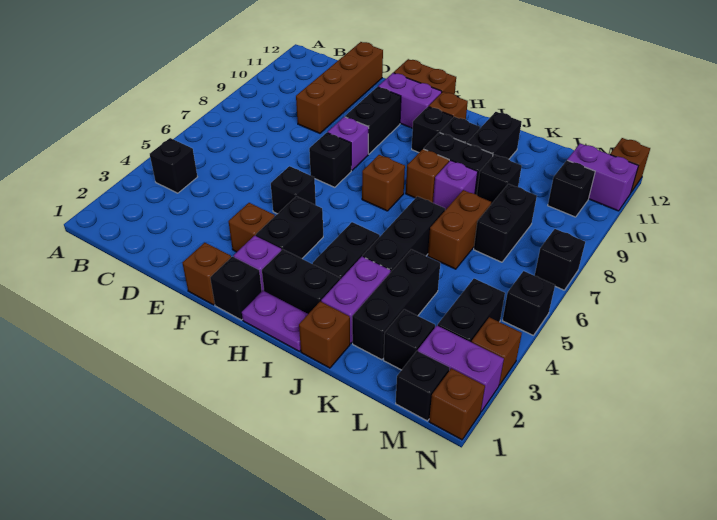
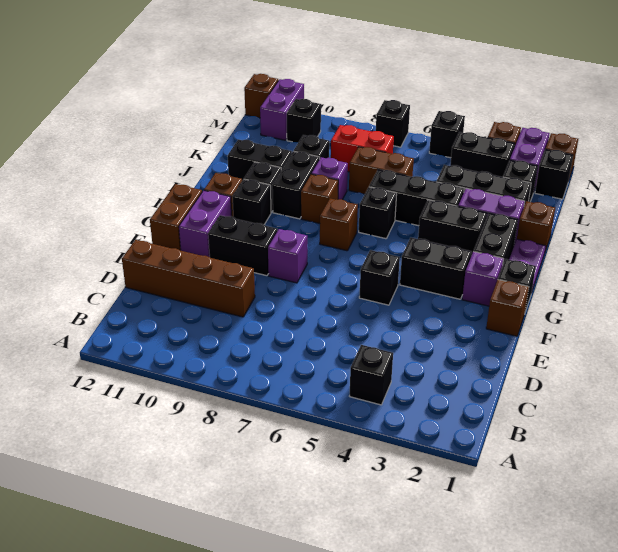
brown 1x1 brick [228,203,275,252] -> none
black 1x1 brick [309,133,351,187] -> black 1x1 brick moved to [359,187,397,239]
black 1x2 brick [474,184,537,262] -> red 1x2 brick [331,125,394,172]

